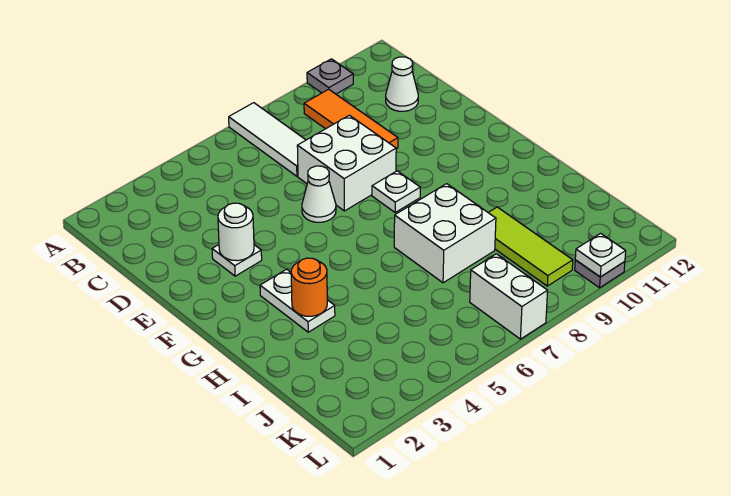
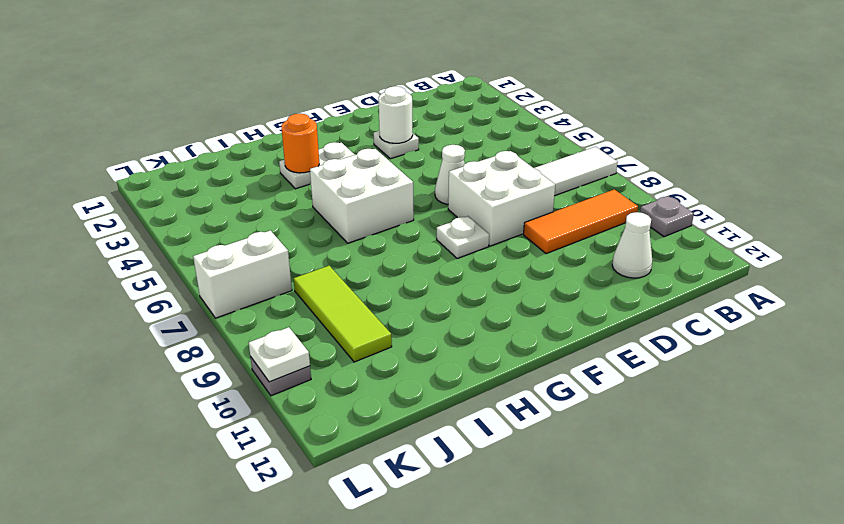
white 2x2 brick [394,184,496,283] -> white 2x2 brick moved to [310,149,414,243]
lime 1x3 tile [488,207,573,286] -> lime 1x3 tile turned to [293,266,392,362]

